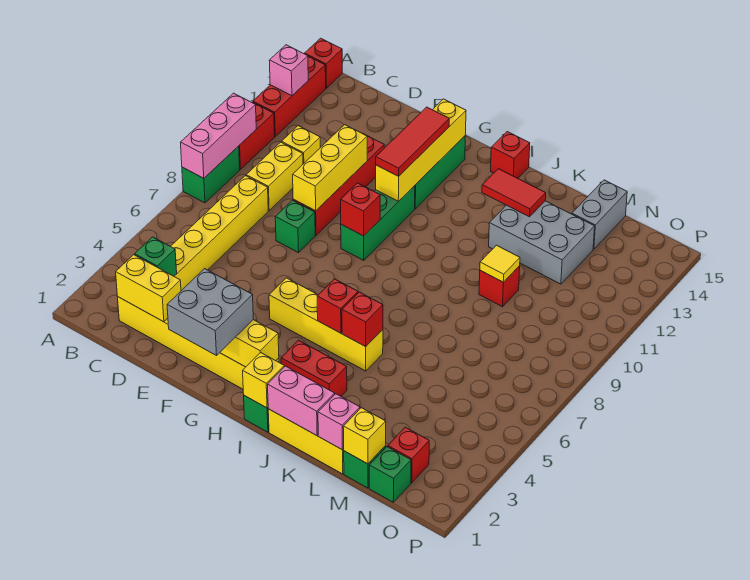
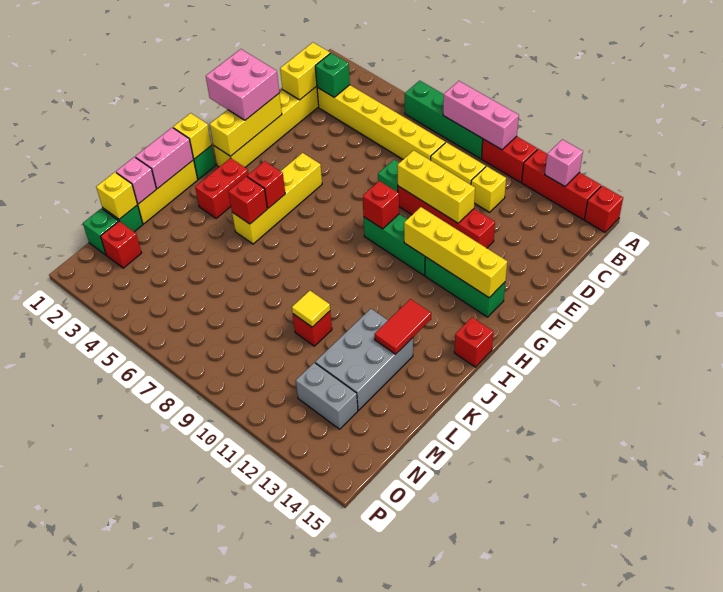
green 1x2 brick [182,146,240,203] -> green 1x4 brick [405,81,483,159]
grey 2x2 brick [167,269,253,356] -> pink 2x2 brick [206,49,279,120]
red 1x3 tile [376,107,449,176] -> none
grey 1x2 brick [572,180,627,249] -> grey 1x2 brick moved to [296,363,358,429]

